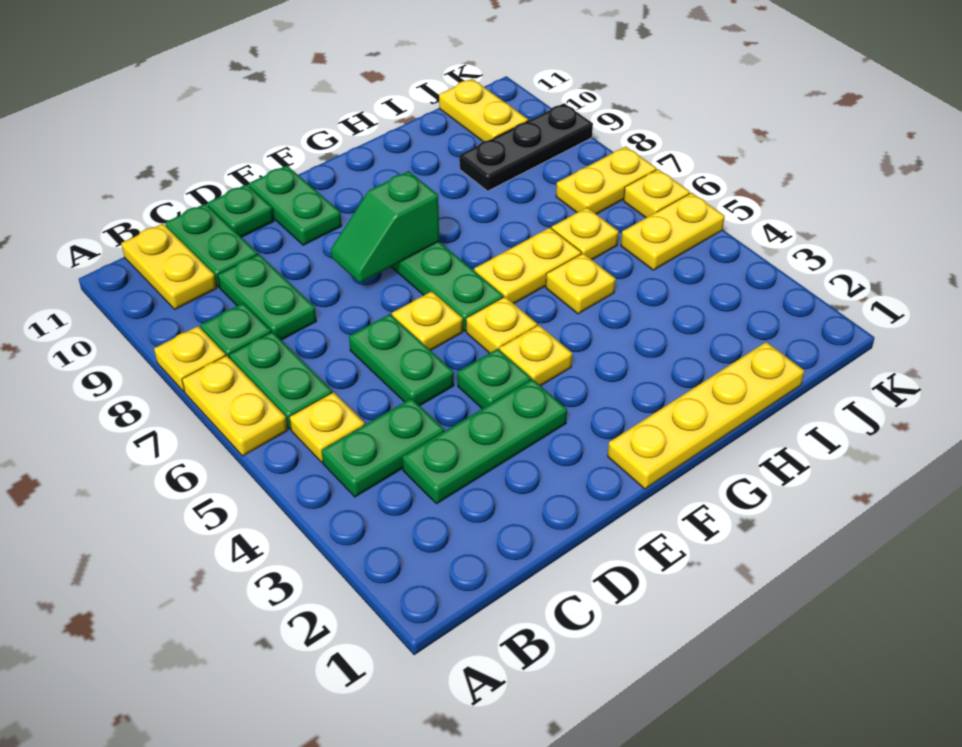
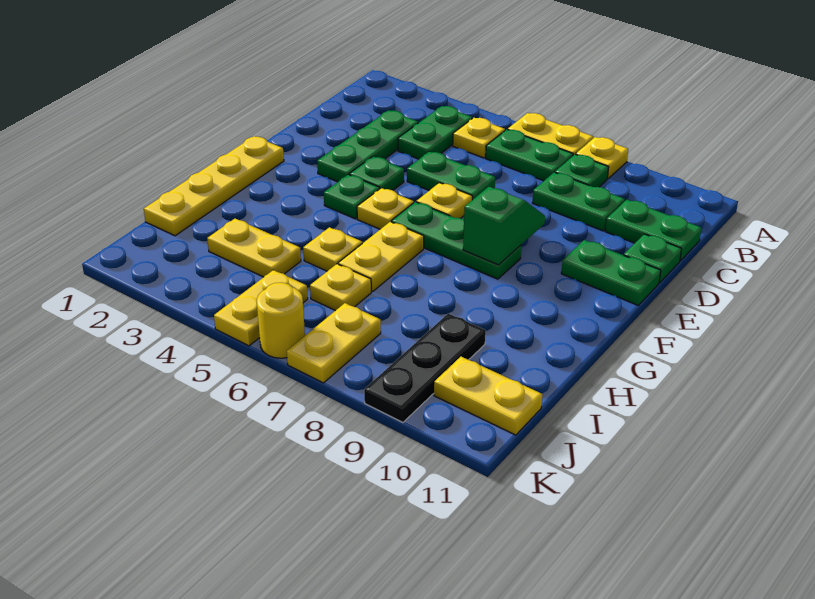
yellow 1x2 plate [121,224,217,309] -> yellow 1x2 plate moved to [207,219,301,277]
yellow 1x1 plate [500,325,572,386] -> green 1x1 plate [324,175,380,219]
yellow 1x1 plate [624,169,690,218] -> yellow 1x1 round brick [257,282,305,358]

